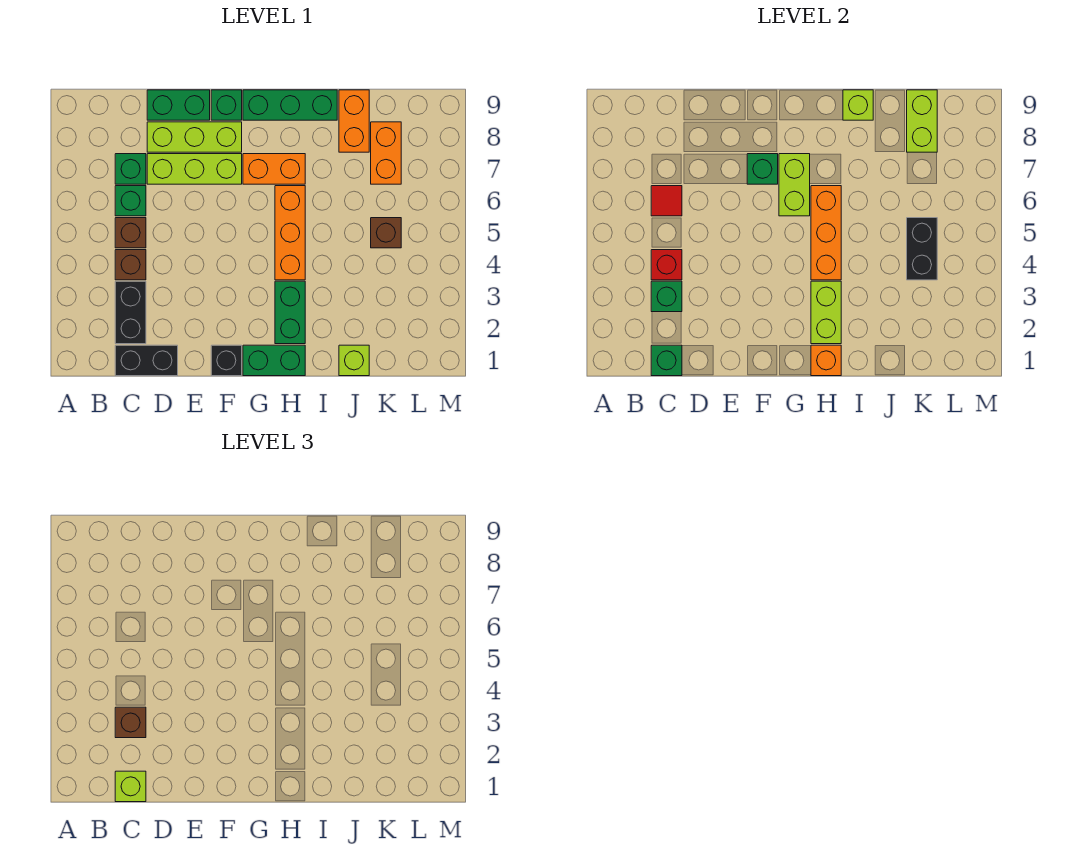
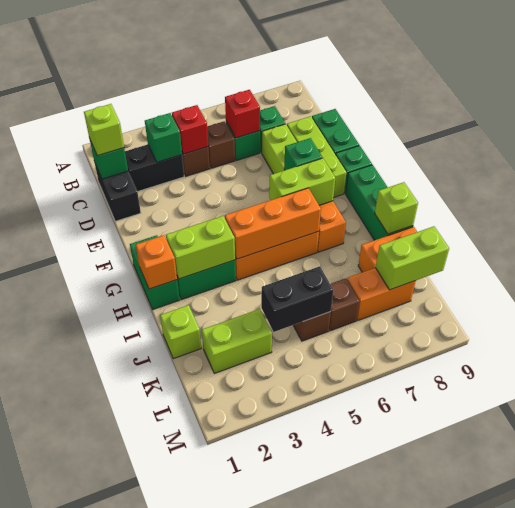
brown 1x1 brick [115,707,146,738] -> brown 1x1 brick moved to [329,278,360,331]
red 1x1 tile [651,186,682,216] -> red 1x1 brick [225,90,260,138]
black 1x1 brick [211,345,242,376] -> none
none -> lime 1x2 brick [202,309,272,373]

